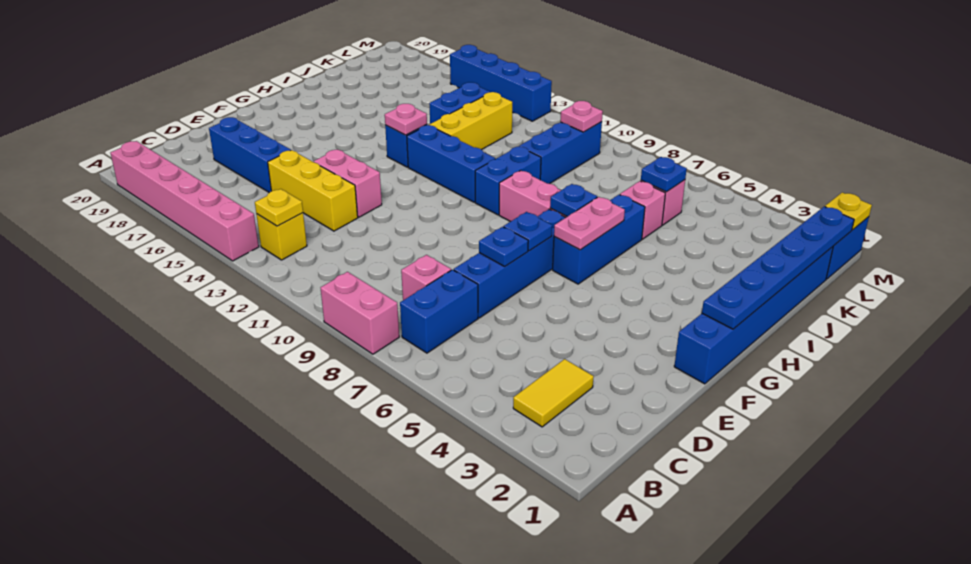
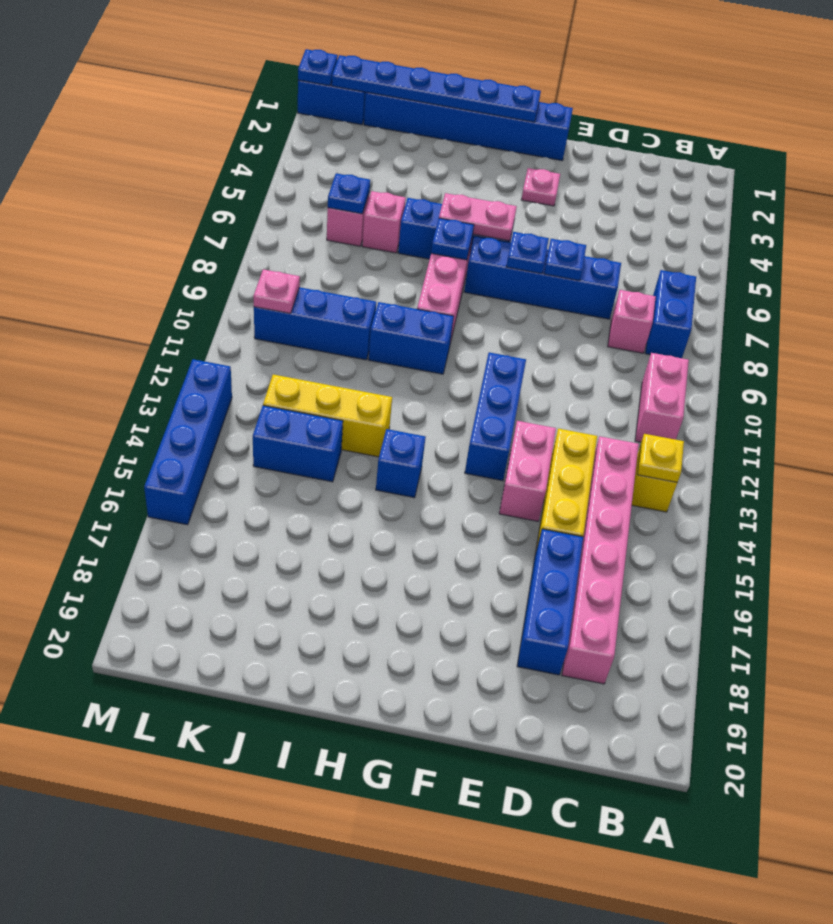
pink 1x2 brick [321,272,399,354] -> pink 1x2 brick moved to [635,353,689,442]
pink 1x6 brick [111,141,259,261] -> pink 1x6 brick moved to [562,436,639,684]
yellow 1x2 tile [513,359,594,427] -> none
blue 1x2 brick [400,270,478,353] -> blue 1x2 brick turned to [645,270,696,358]
blue 1x3 brick [407,125,495,202] -> blue 1x3 brick moved to [465,352,526,481]
pink 1x1 plate [385,104,427,135] -> pink 1x1 plate moved to [521,168,560,206]
yellow 1x1 plate [825,193,872,230] -> blue 1x1 plate [298,49,338,86]

